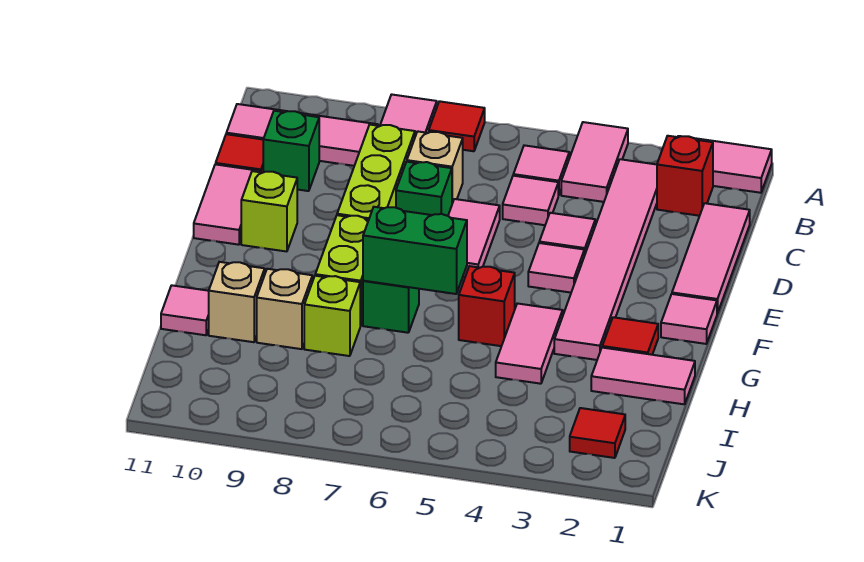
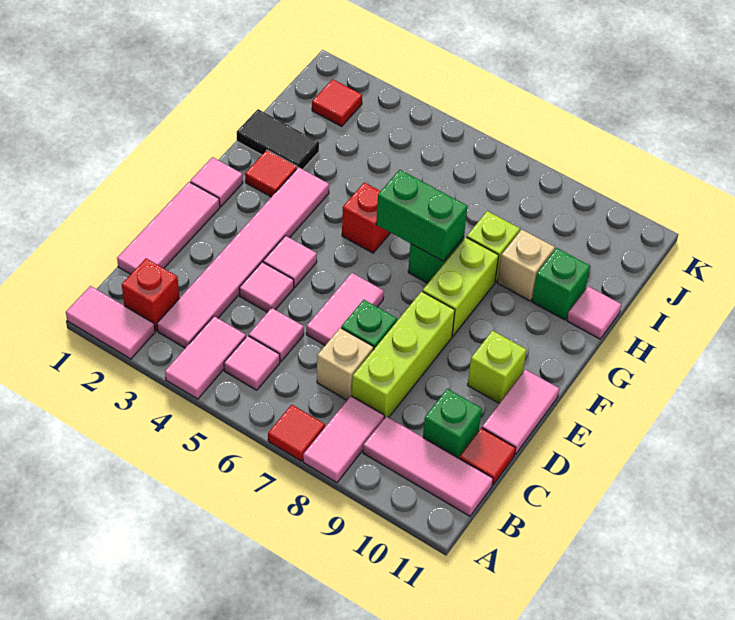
pink 1x2 tile [496,303,563,384] -> none
pink 1x2 tile [591,348,695,404] -> black 1x2 tile [237,109,319,169]
tan 1x1 brick [209,262,265,342] -> green 1x1 brick [532,248,590,320]

